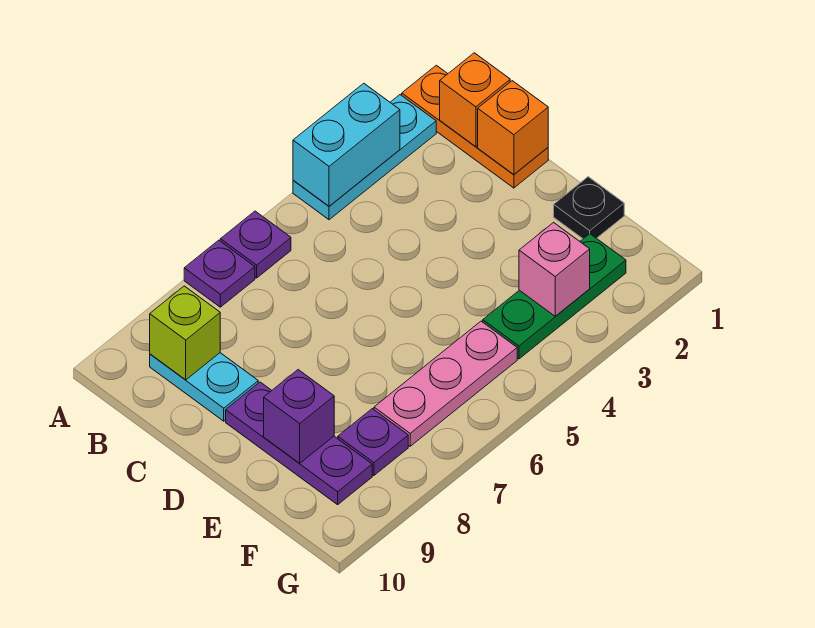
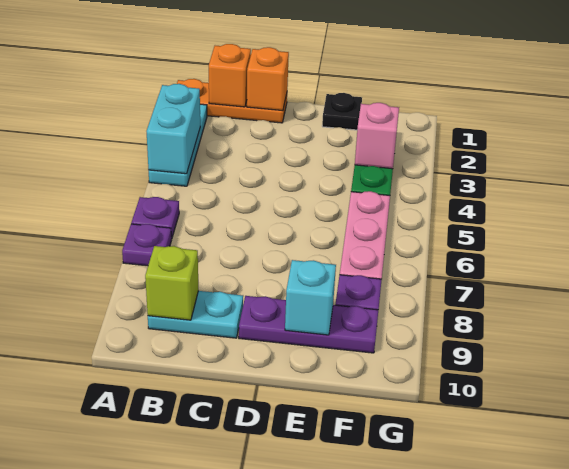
purple 1x1 brick [264,370,334,463] -> cyan 1x1 brick [285,260,336,335]

